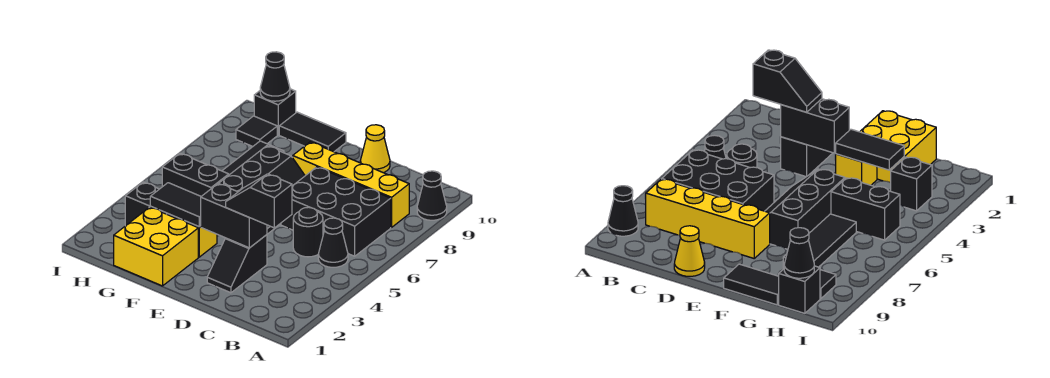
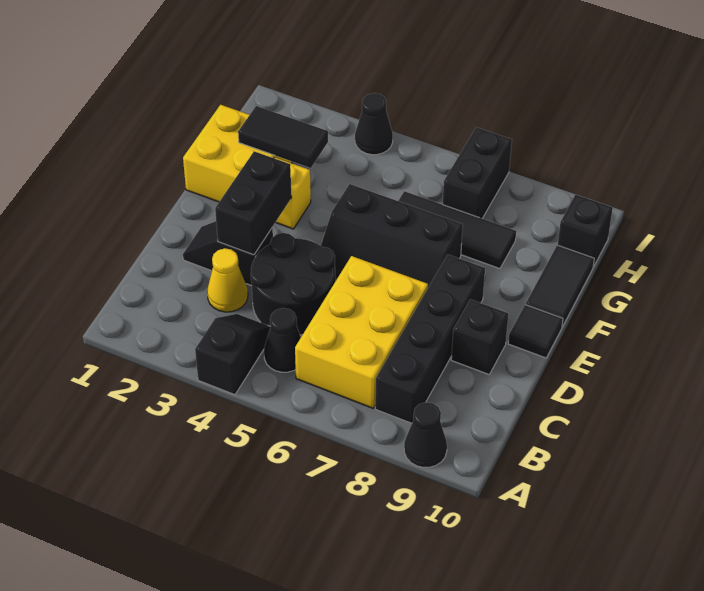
black 2x3 brick [281,167,391,256] -> yellow 2x3 brick [295,256,428,408]
yellow 1x4 brick [293,142,409,227] -> black 1x4 brick [375,255,485,423]
black 1x2 slope [226,174,292,228] -> black 1x2 slope moved to [195,314,271,395]
black 1x1 round brick [293,207,323,257] -> black 2x2 round brick [251,233,336,335]
yellow 1x1 cone [360,125,390,173] -> yellow 1x1 cone moved to [207,248,248,312]
black 1x2 tile [150,183,201,227] -> black 1x2 tile turned to [238,106,328,168]
black 1x2 brick [162,153,229,196] -> black 1x2 brick moved to [443,127,512,218]
black 1x1 brick [125,182,167,226] -> black 1x1 brick moved to [451,299,508,374]
black 1x1 tile [236,116,277,146] -> black 1x1 tile moved to [508,305,563,358]
black 1x1 cone [260,52,290,101] -> black 1x1 cone moved to [355,93,393,155]

